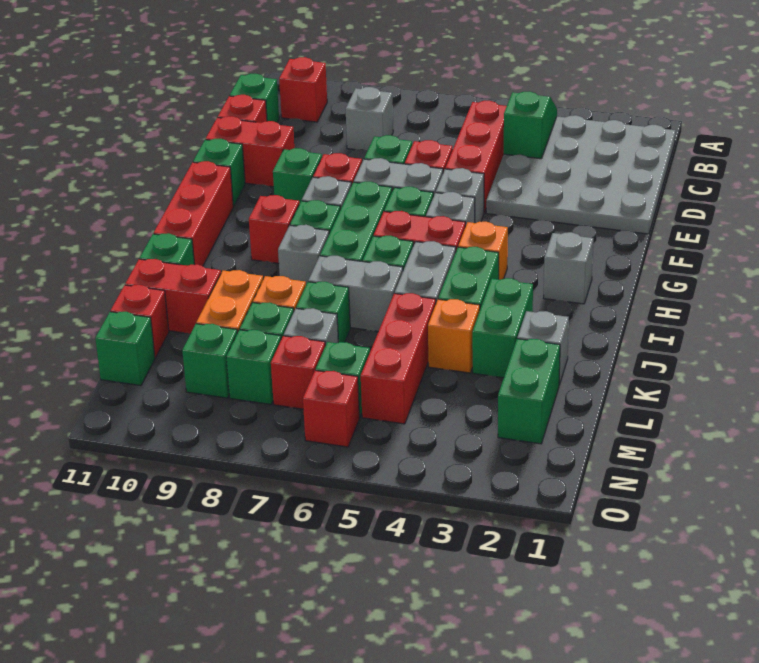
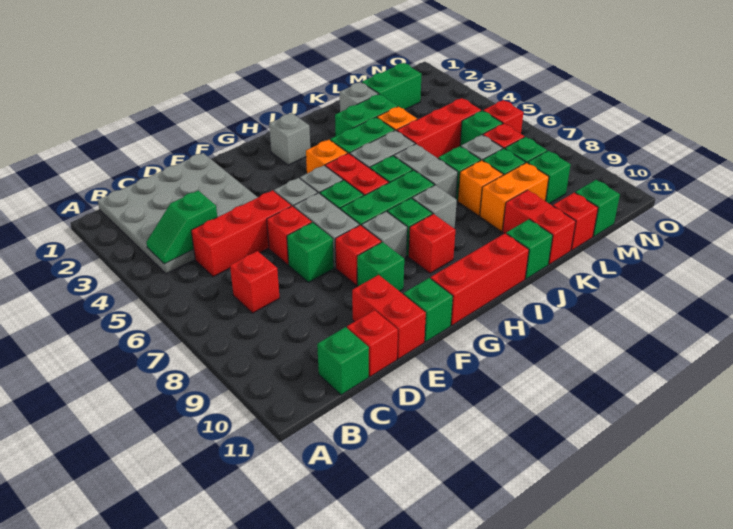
red 1x1 brick [279,57,327,122] -> red 1x1 brick moved to [230,251,280,313]
grey 1x1 brick [346,87,393,150] -> none

